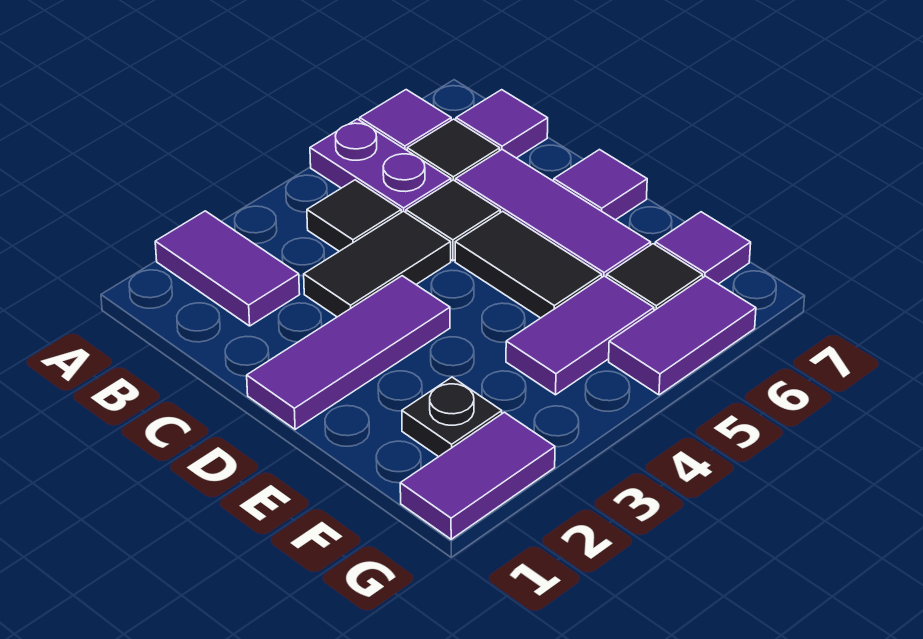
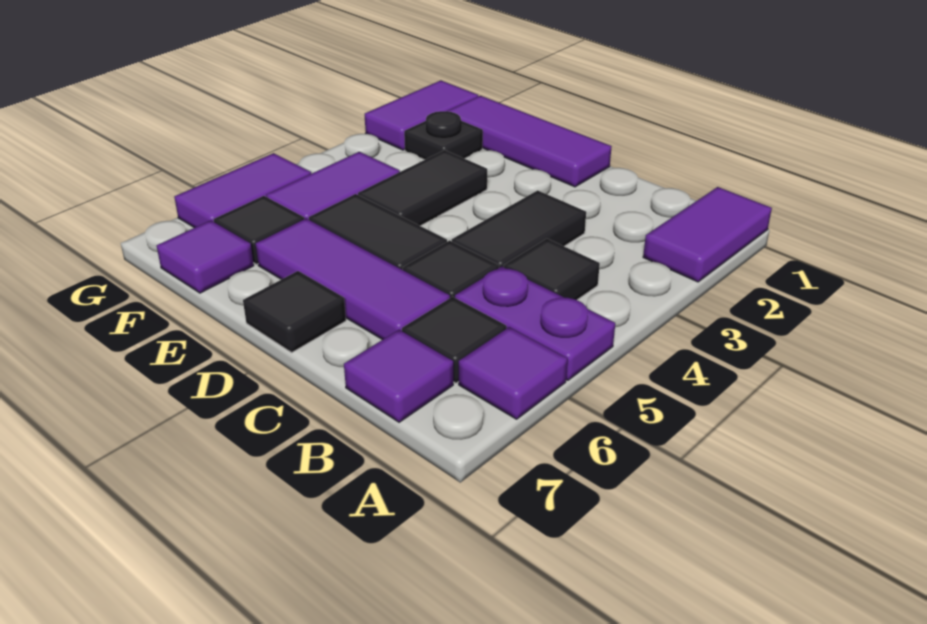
purple 1x2 tile [155,211,300,326] -> purple 1x2 tile turned to [643,187,772,282]
purple 1x3 tile [247,276,450,429] -> purple 1x3 tile turned to [448,96,612,187]
purple 1x1 tile [554,150,647,220] -> black 1x1 tile [243,271,346,352]
none -> black 1x2 tile [358,150,487,226]

